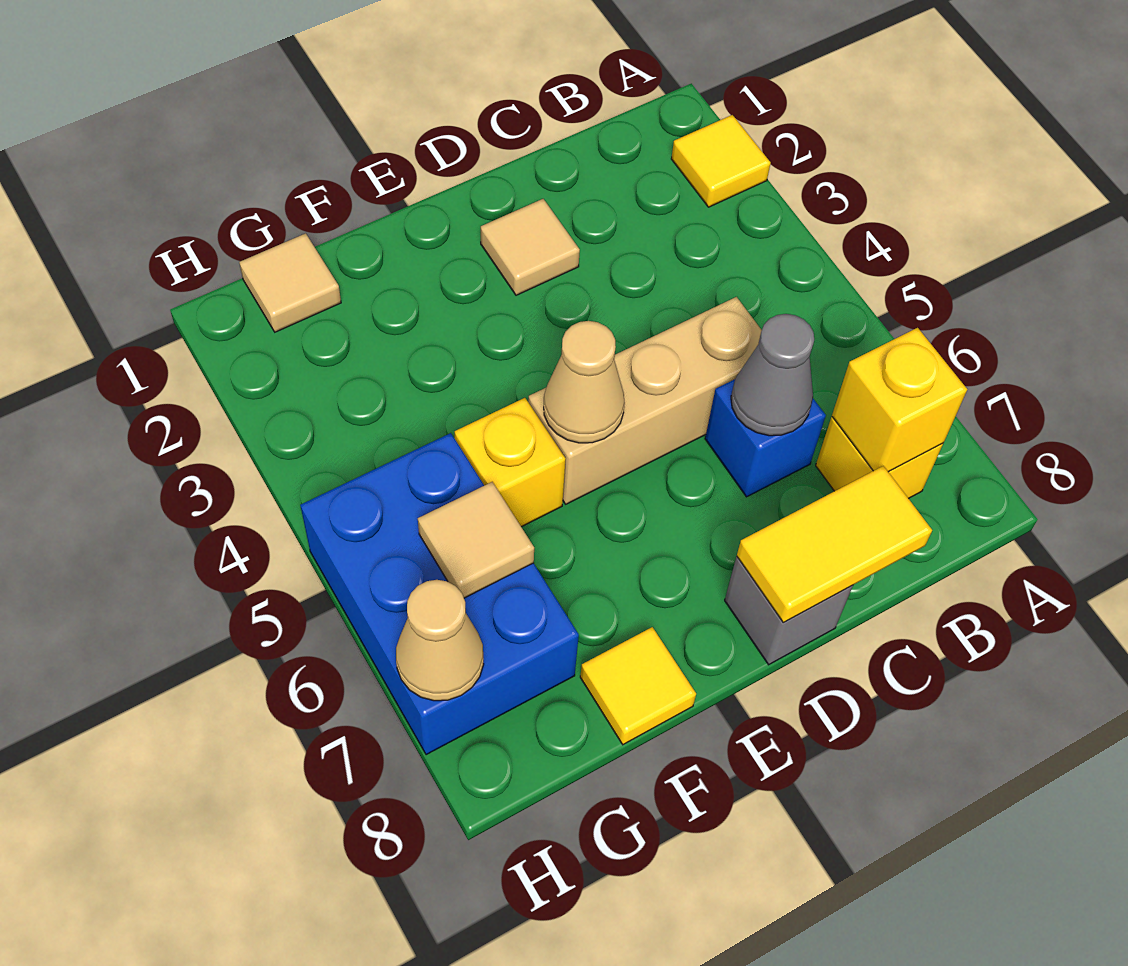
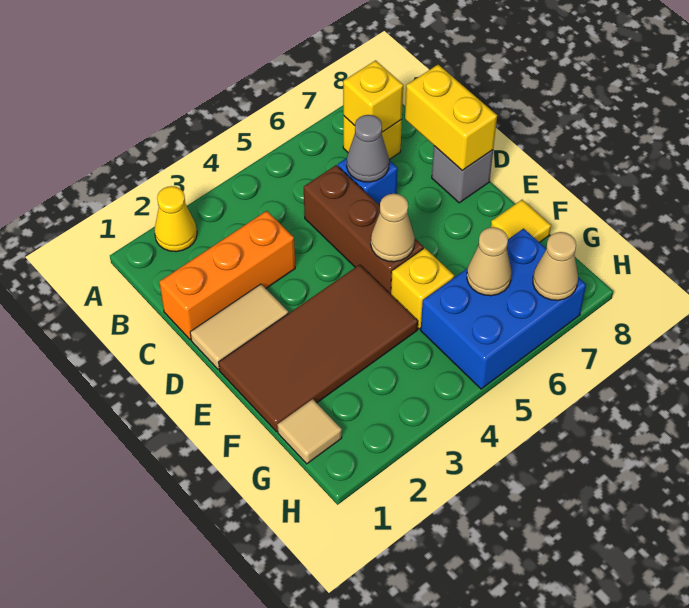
yellow 1x1 tile [671,115,771,207] -> yellow 1x1 cone [154,186,197,252]
none -> orange 1x3 brick [159,211,295,340]
tan 1x3 brick [528,297,762,504] -> brown 1x3 brick [304,165,423,294]
yellow 1x2 tile [737,466,932,623] -> yellow 1x2 brick [405,65,497,170]
tan 1x1 tile [481,199,580,295] -> tan 1x2 tile [190,284,288,370]
none -> brown 2x4 tile [219,265,418,432]
tan 1x1 tile [418,482,534,598] -> tan 1x1 cone [467,227,512,296]

